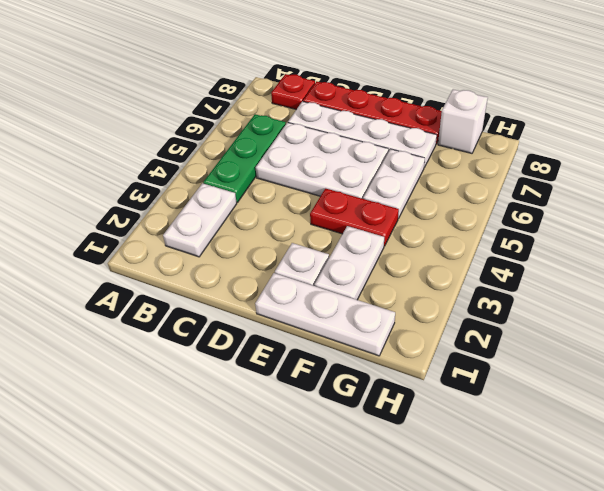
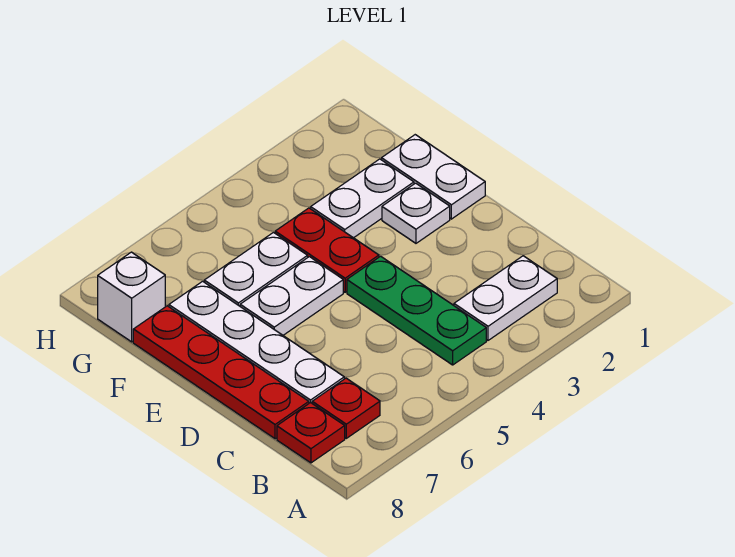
green 1x3 plate [203,114,286,202] -> green 1x3 plate turned to [347,256,486,365]
none -> red 1x1 plate [312,378,380,438]
white 2x3 plate [256,123,389,199] -> white 1x2 plate [240,257,343,335]
white 1x3 plate [255,273,395,356] -> white 1x2 plate [382,135,485,219]

